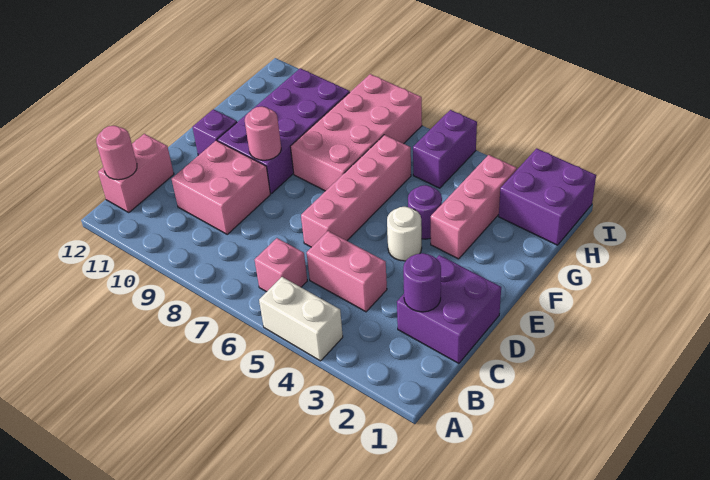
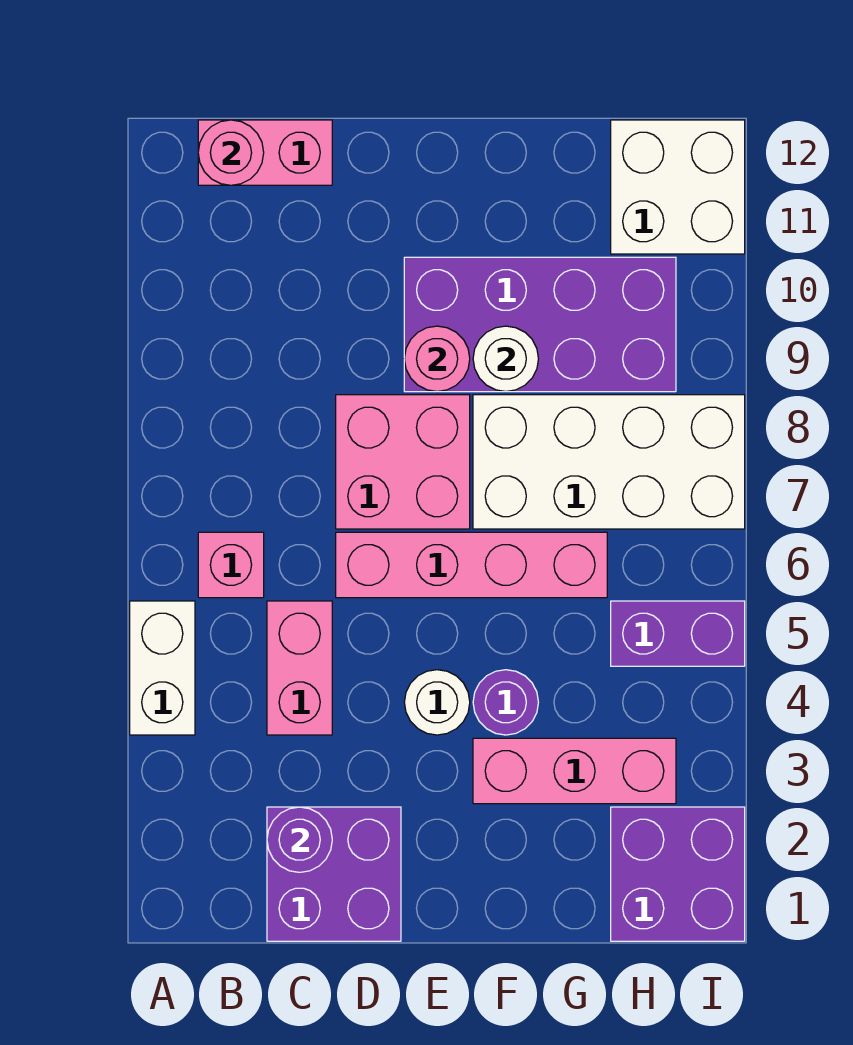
pink 2x2 brick [172,141,270,234] -> pink 2x2 brick moved to [336,395,470,529]
purple 1x1 brick [193,109,237,155] -> none
pink 2x4 brick [290,74,422,191] -> white 2x4 brick [473,395,745,529]
none -> white 1x1 round brick [473,326,538,392]
none -> white 2x2 brick [611,120,745,254]

